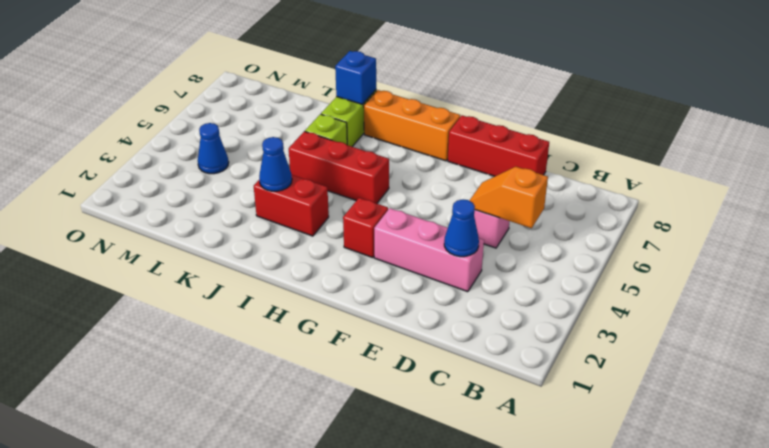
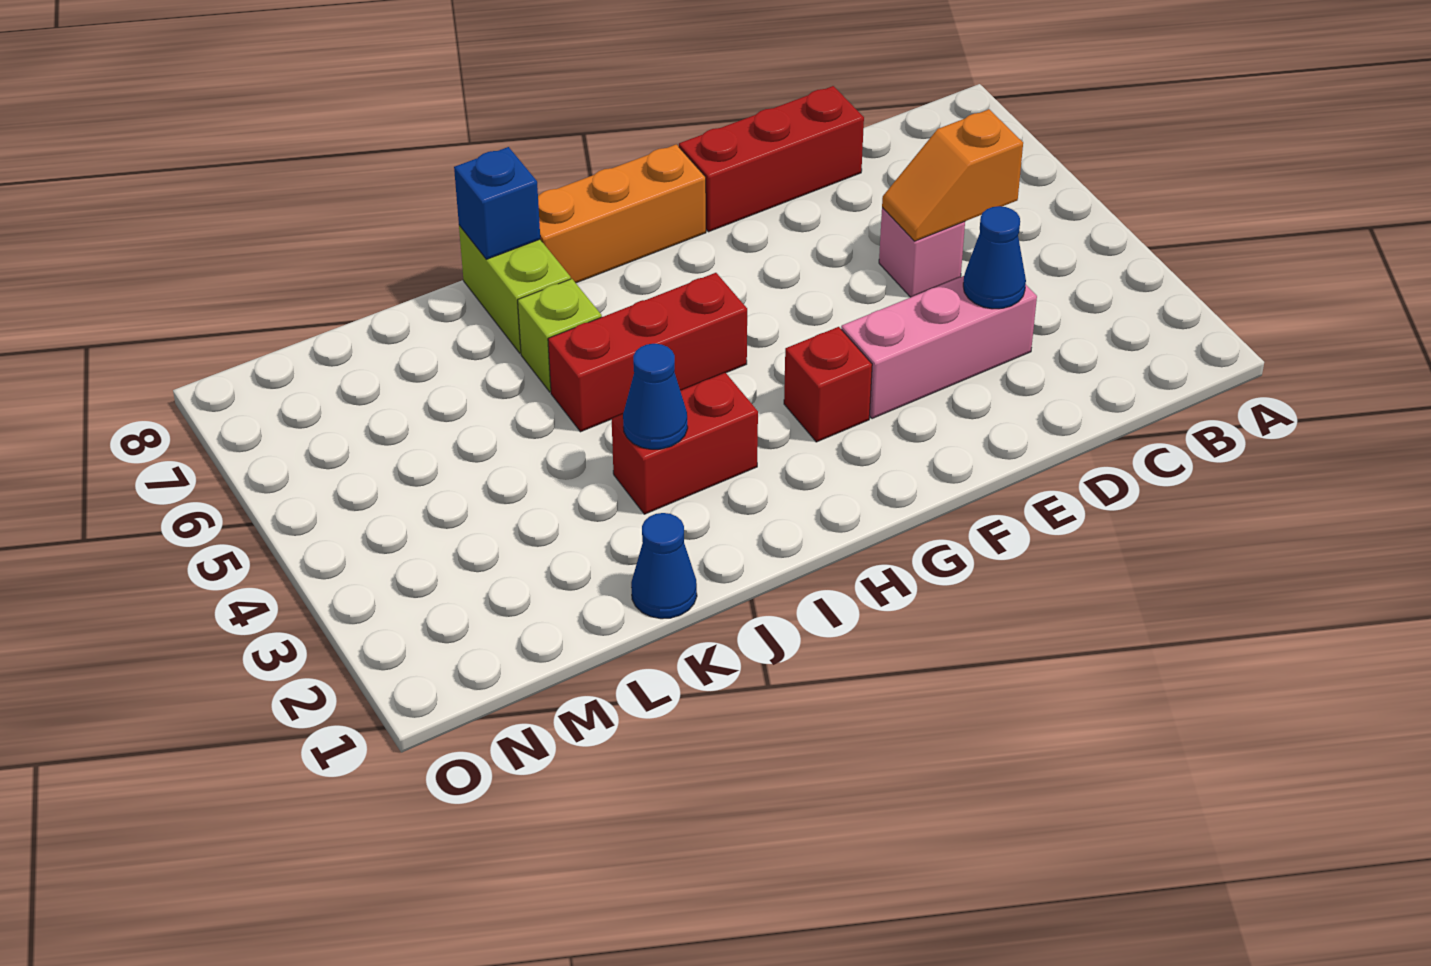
blue 1x1 cone [198,123,229,174] -> blue 1x1 cone moved to [631,513,697,619]

